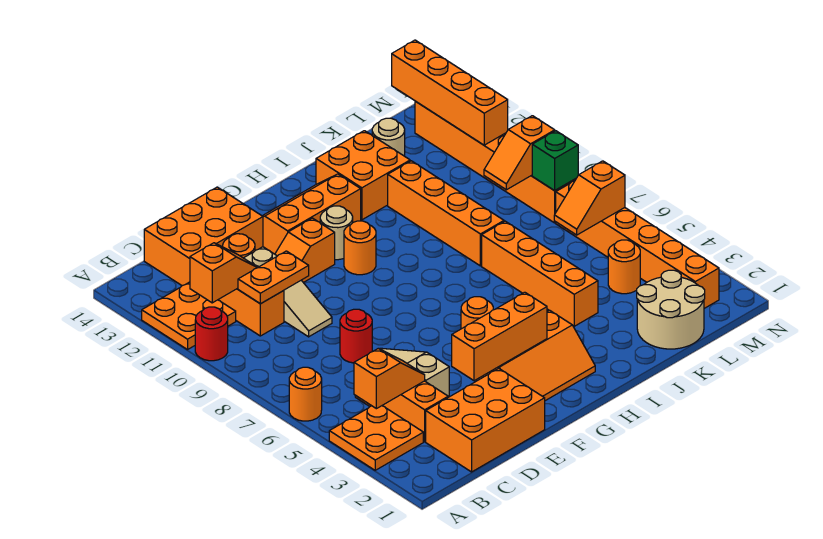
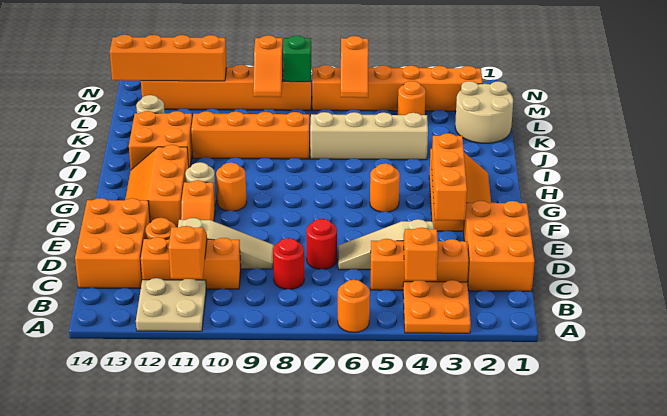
red 1x1 round brick [195,307,228,361] -> red 1x1 round brick moved to [273,238,304,289]
orange 2x2 plate [142,282,236,350] -> tan 2x2 plate [136,278,206,331]
orange 1x2 plate [238,251,309,304] -> none
orange 1x4 brick [482,221,598,326] -> tan 1x4 brick [310,112,428,160]

